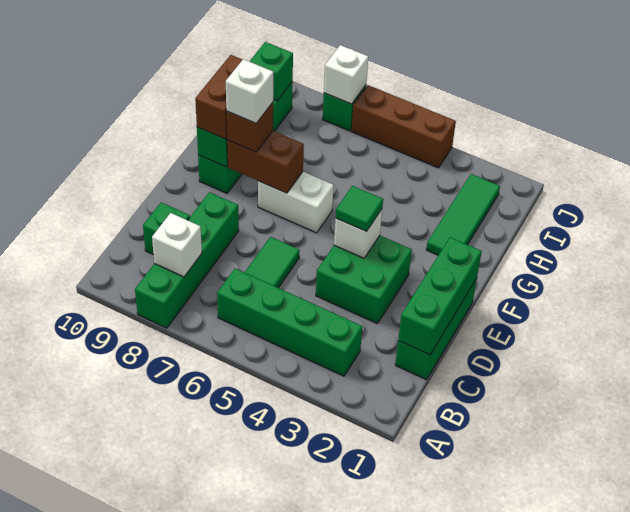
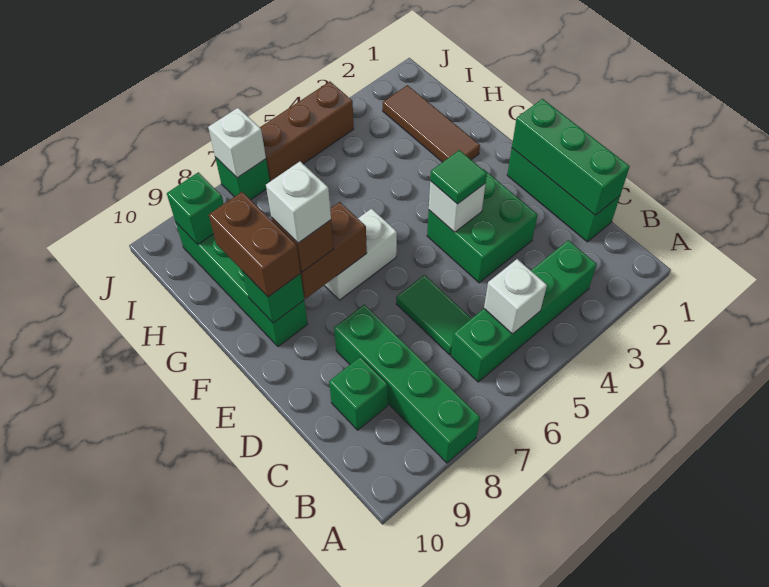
white 1x1 brick [152,213,202,277] -> white 1x1 brick moved to [484,259,547,334]
green 1x3 tile [426,174,500,255] -> brown 1x3 tile [383,85,480,162]

